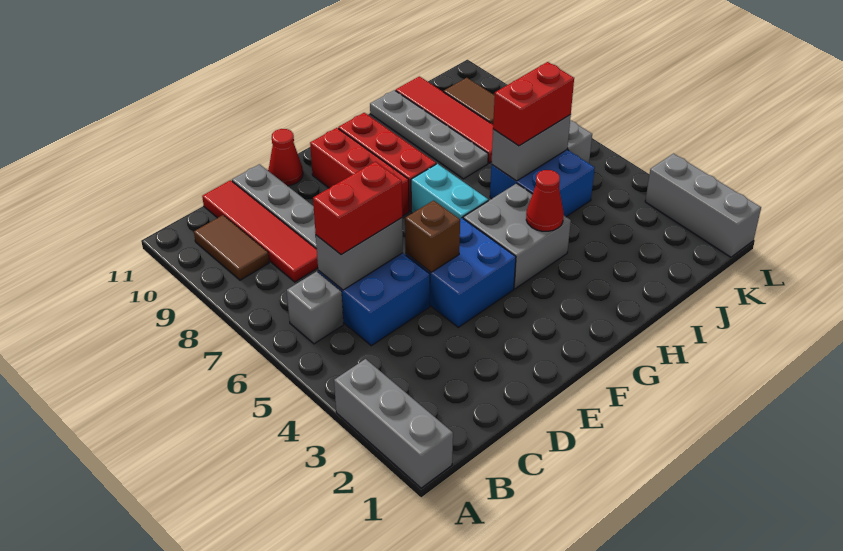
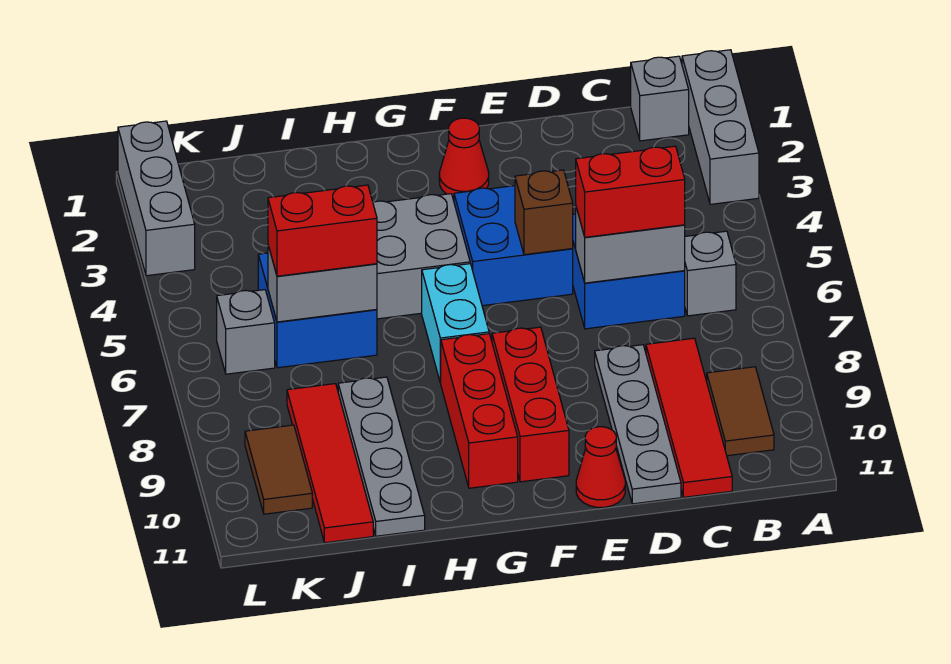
none -> grey 1x1 brick [631,56,689,141]
red 1x1 cone [526,170,564,231] -> red 1x1 cone moved to [439,118,489,197]

